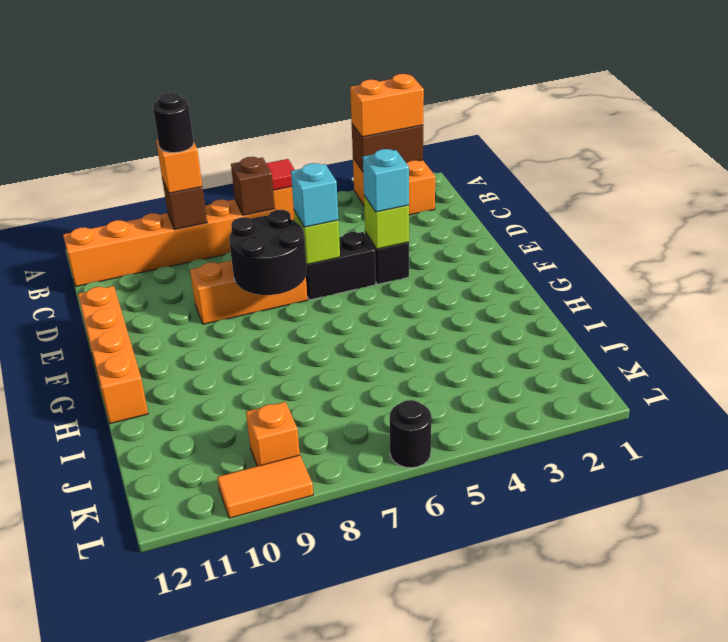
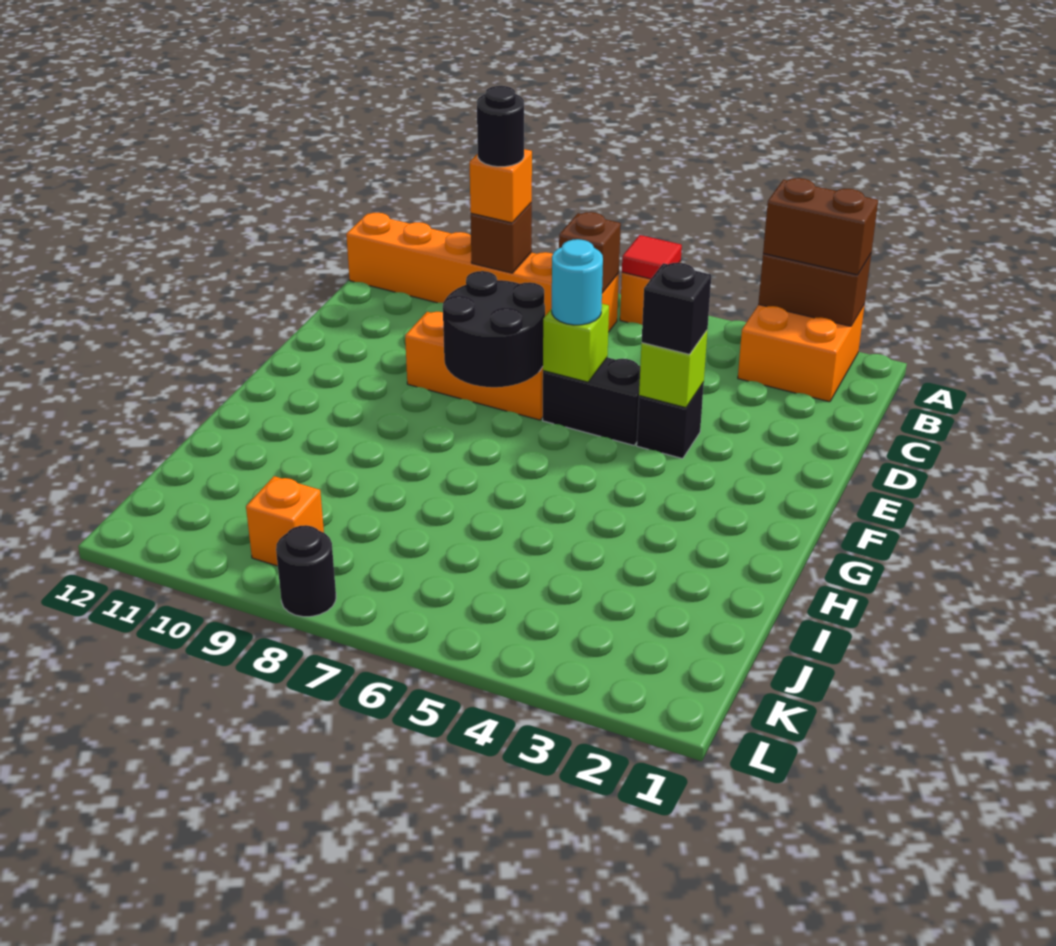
orange 1x2 brick [350,74,424,137] -> brown 1x2 brick [763,178,878,275]
cyan 1x1 brick [363,149,409,212] -> black 1x1 brick [642,263,711,354]
cyan 1x1 brick [291,163,338,227] -> cyan 1x1 round brick [552,239,603,325]
orange 1x4 brick [78,286,148,423] -> none
black 1x1 round brick [389,400,431,468] -> black 1x1 round brick moved to [276,525,336,617]
orange 1x2 tile [217,455,313,518] -> none

